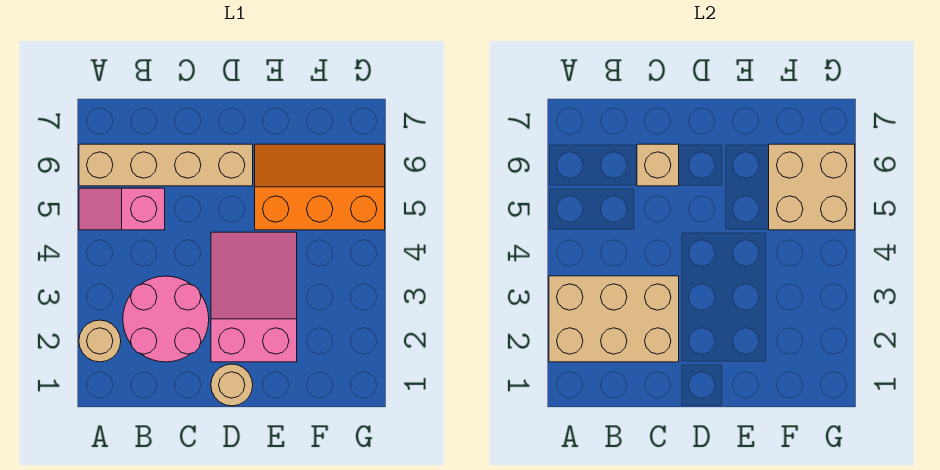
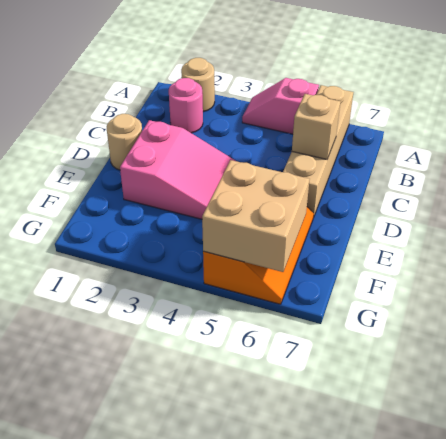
tan 2x3 brick [549,276,679,362] -> none
pink 1x2 slope [79,188,165,230] -> pink 1x2 slope turned to [242,78,319,134]
pink 2x2 round brick [123,276,209,362] -> pink 1x1 round brick [169,78,203,133]

